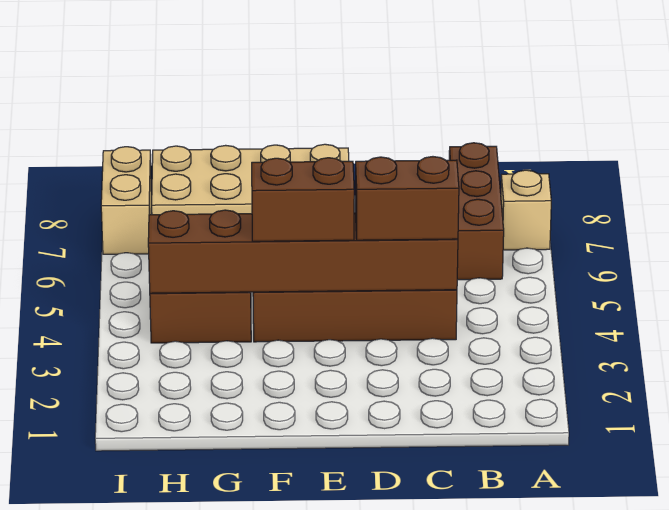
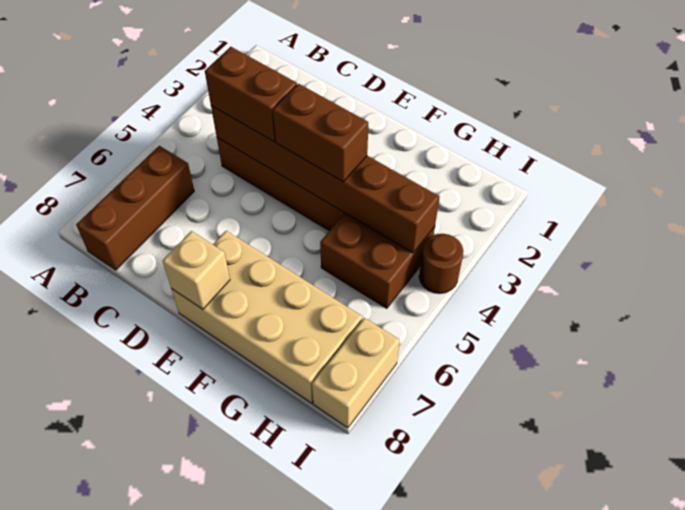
tan 1x1 brick [501,170,551,250] -> tan 1x1 brick moved to [163,231,230,309]
none -> brown 1x1 round brick [419,234,463,294]

